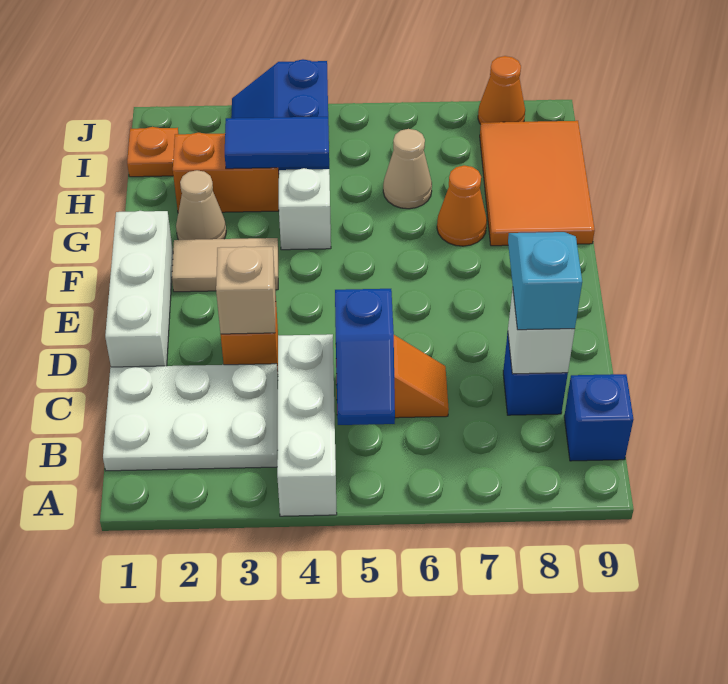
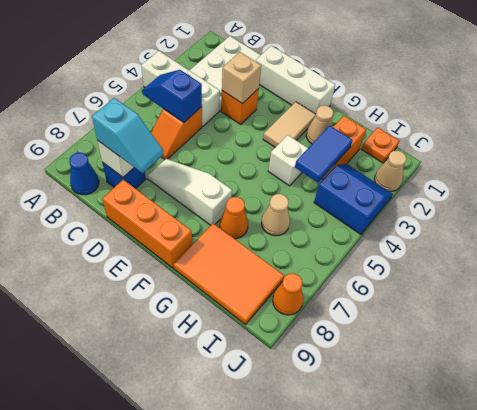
blue 1x1 brick [564,374,633,461] -> blue 1x1 cone [69,153,99,195]
none -> white 1x3 slope [147,159,232,225]
none -> orange 1x3 brick [102,180,192,268]
none -> tan 1x1 cone [375,151,407,192]

